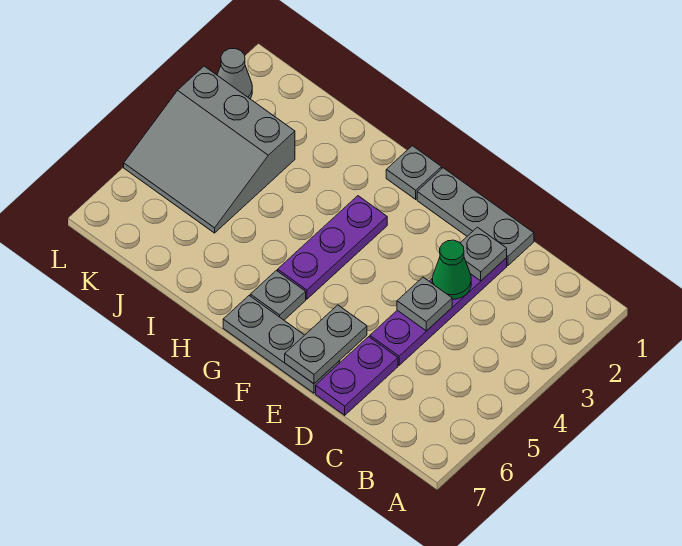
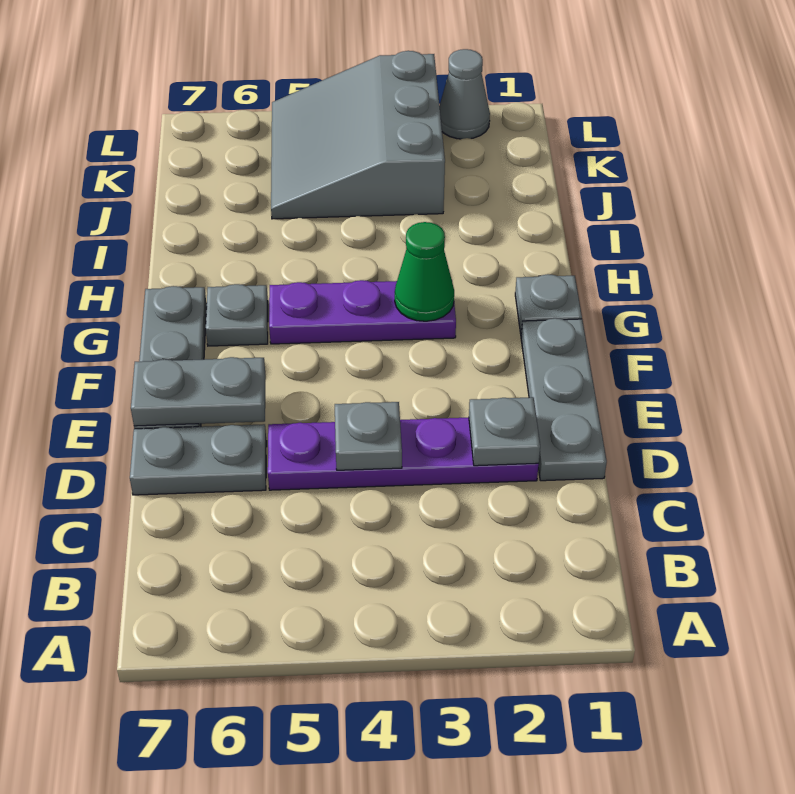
green 1x1 cone [432,240,471,299] -> green 1x1 cone moved to [395,222,454,321]
purple 1x2 plate [316,337,398,415] -> grey 1x2 plate [130,424,267,495]

